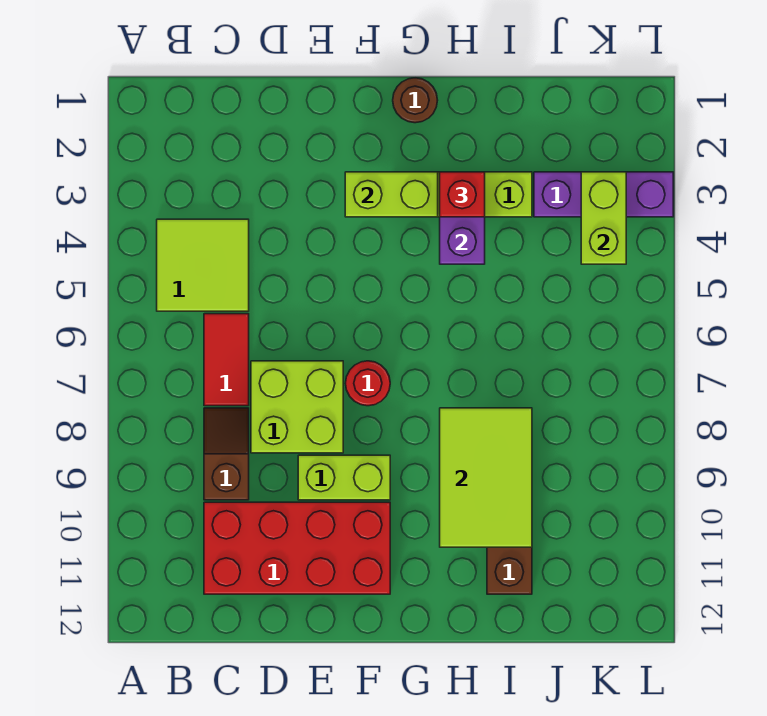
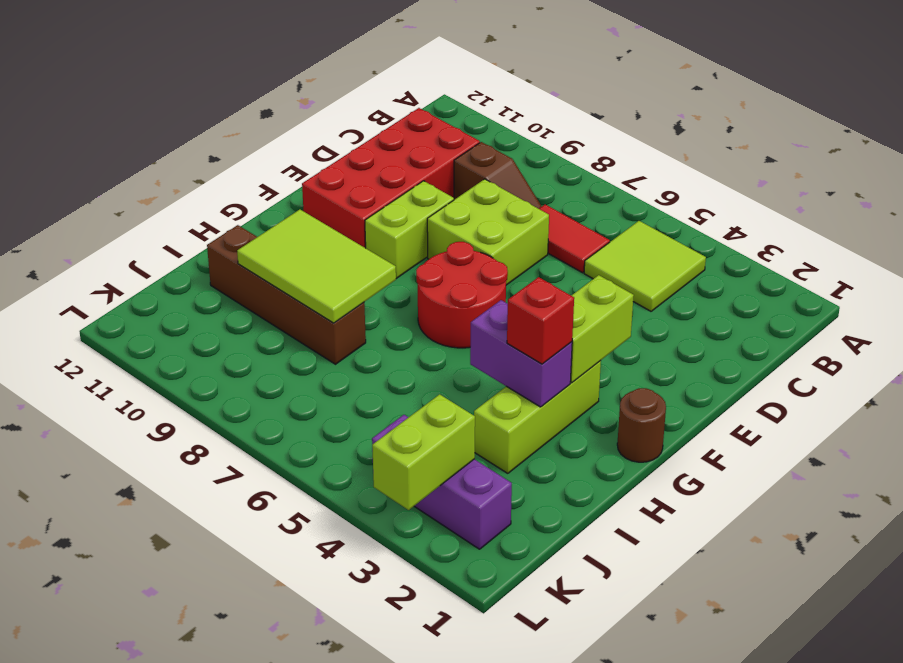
red 1x1 round brick [345,361,390,406] -> red 2x2 round brick [416,242,508,348]
purple 1x3 brick [534,172,673,217] -> purple 1x3 brick turned to [372,415,512,549]
lime 1x2 brick [581,172,626,264] -> lime 1x2 brick turned to [372,394,475,510]

